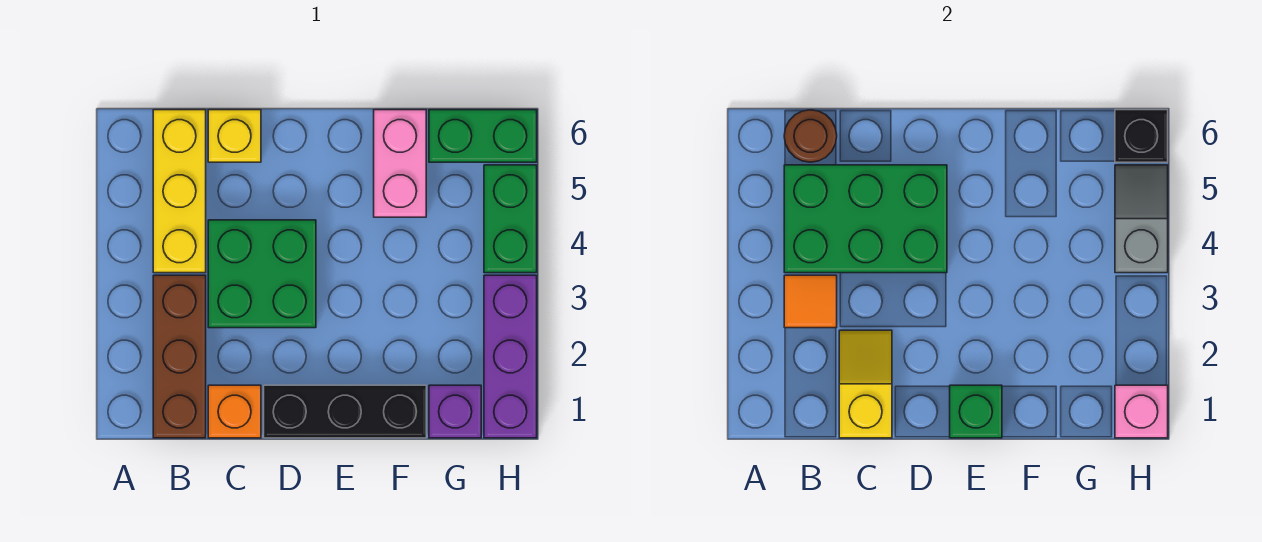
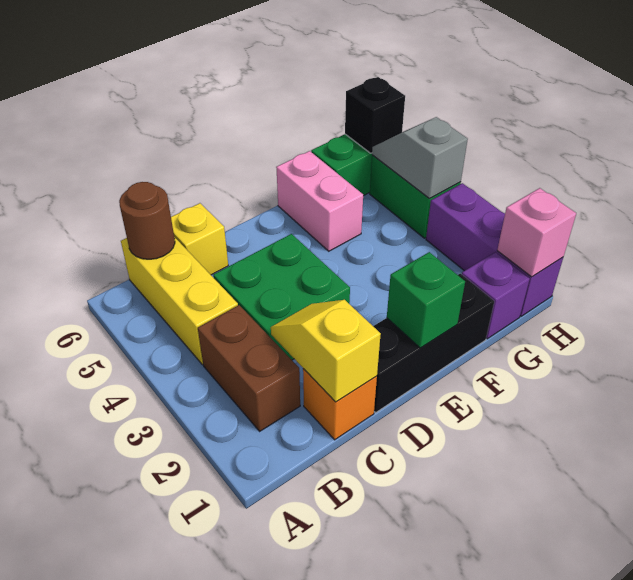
brown 1x3 brick [153,275,206,438] -> brown 1x2 brick [198,305,300,431]
orange 1x1 tile [784,275,837,328] -> none
green 2x3 brick [784,165,947,273] -> none

